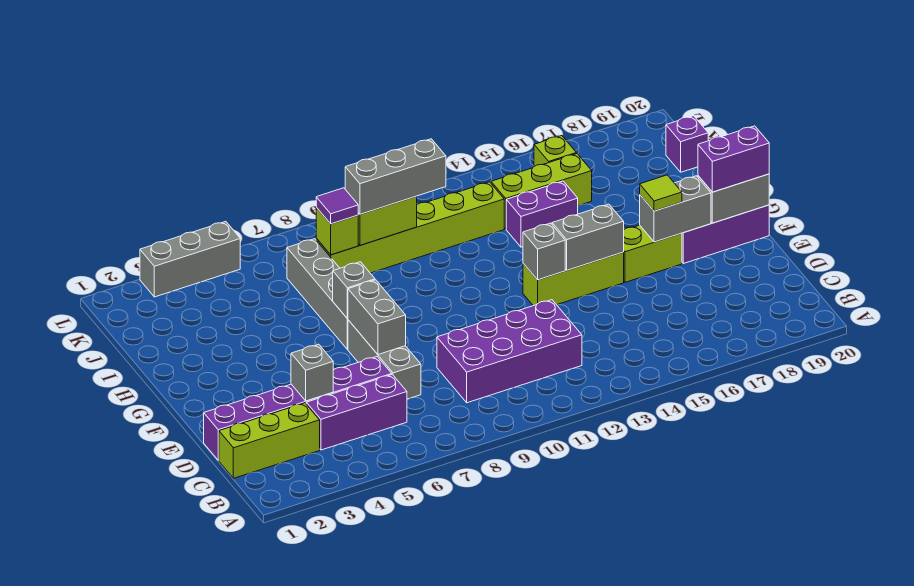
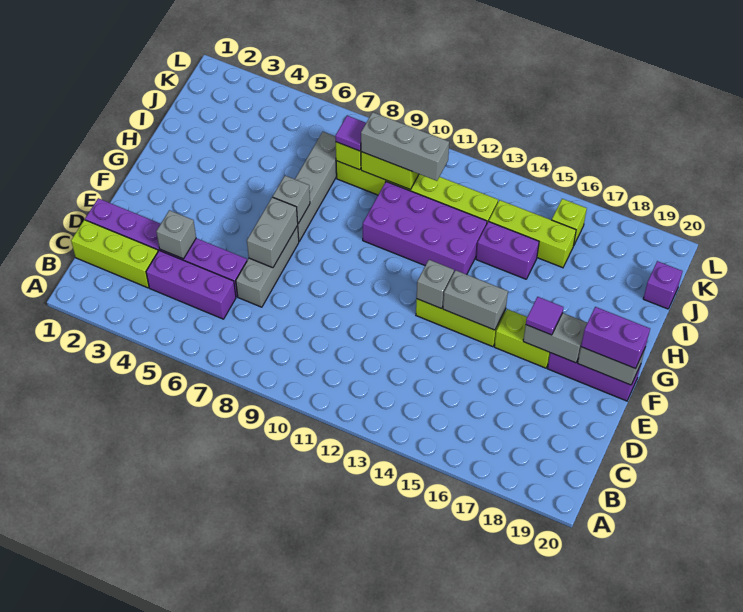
purple 2x4 brick [437,300,582,403] -> purple 2x4 brick moved to [363,182,487,274]
lime 1x1 tile [640,175,682,211] -> purple 1x1 tile [526,297,563,335]
grey 1x3 brick [140,221,240,297] -> none

